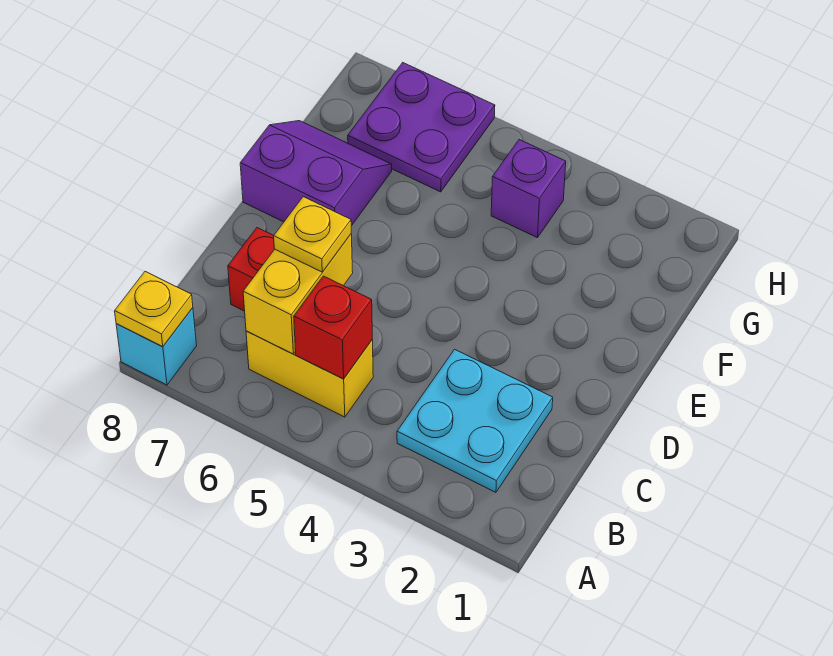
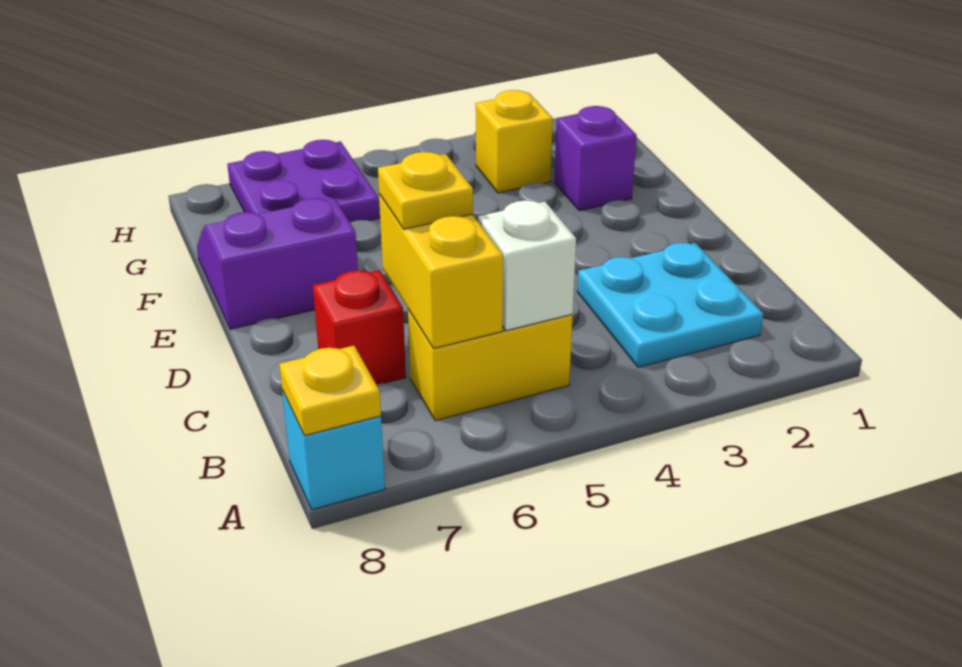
red 1x1 brick [294,276,372,379] -> white 1x1 brick [478,200,576,331]
none -> yellow 1x1 brick [476,90,553,193]
purple 1x1 brick [491,140,566,238] -> purple 1x1 brick moved to [554,106,637,211]

